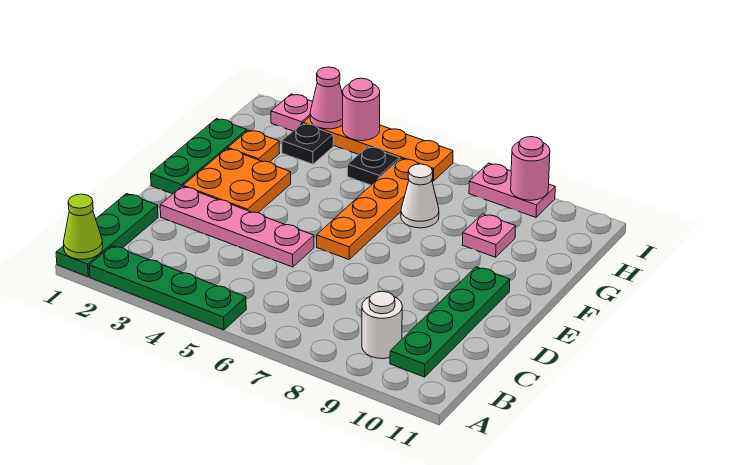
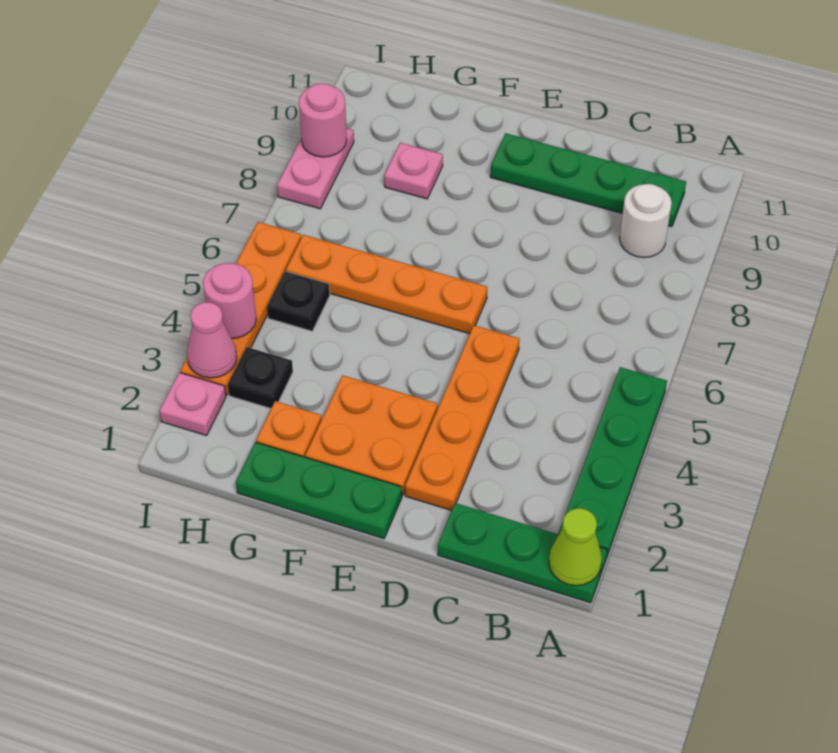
pink 1x4 plate [160,186,314,267] -> orange 1x4 plate [405,325,519,511]
white 1x1 cone [401,164,439,228] -> none

